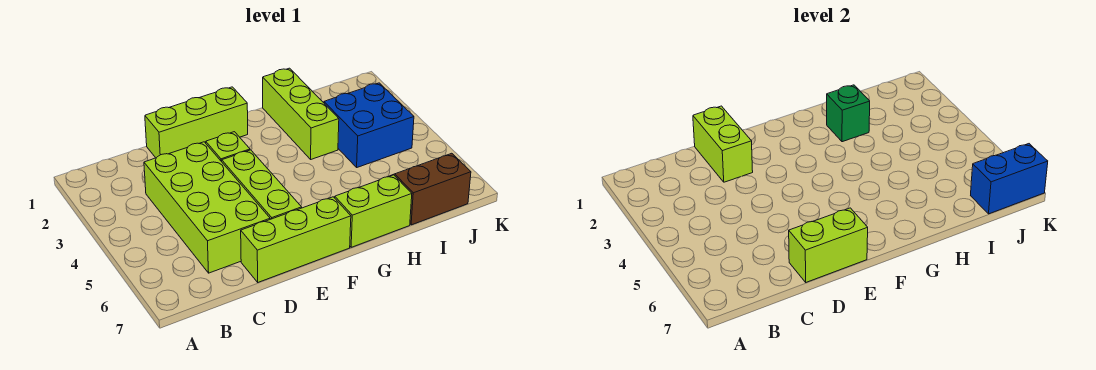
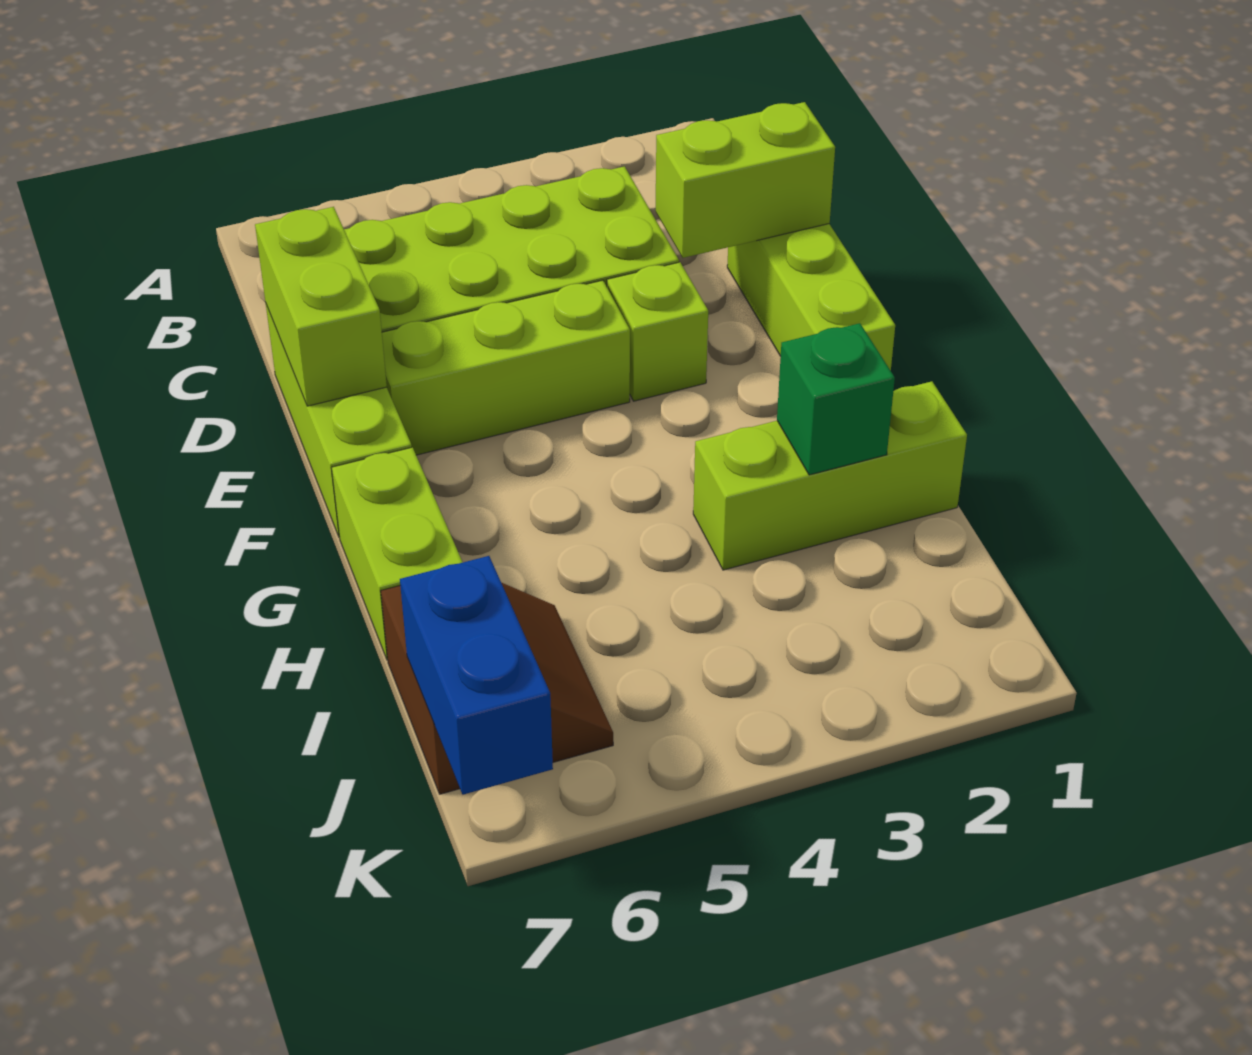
blue 2x2 brick [324,83,414,167] -> none

